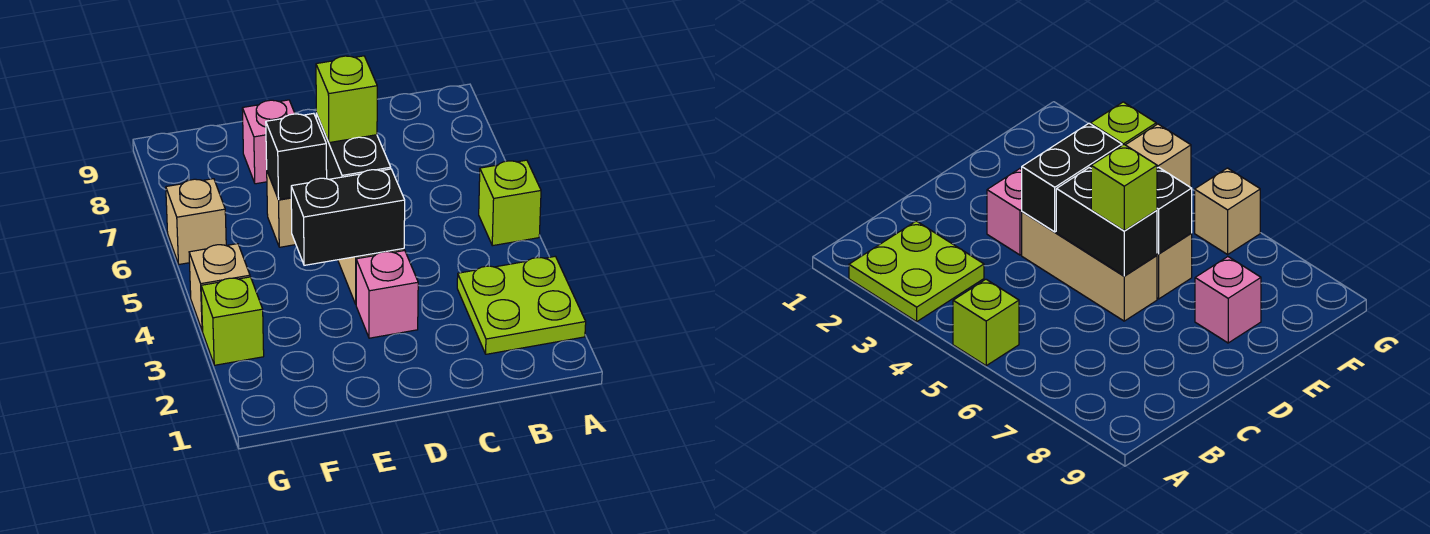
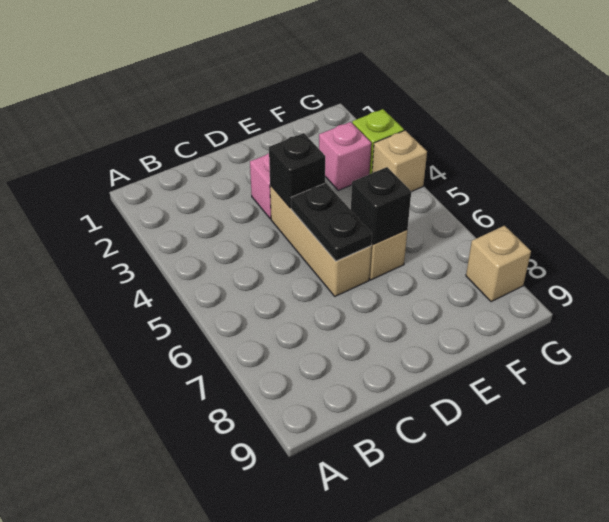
lime 2x2 plate [457,256,586,354] -> none
lime 1x1 brick [479,160,541,246] -> none
black 1x2 brick [291,169,405,265] -> black 1x1 brick [269,133,325,208]
black 1x2 brick [316,114,391,179] -> black 1x2 plate [291,183,372,261]
lime 1x1 brick [316,56,377,143] -> none
pink 1x1 brick [242,100,295,184] -> pink 1x1 brick moved to [319,122,371,191]
tan 1x1 brick [166,179,226,264] -> tan 1x1 brick moved to [466,226,531,302]

